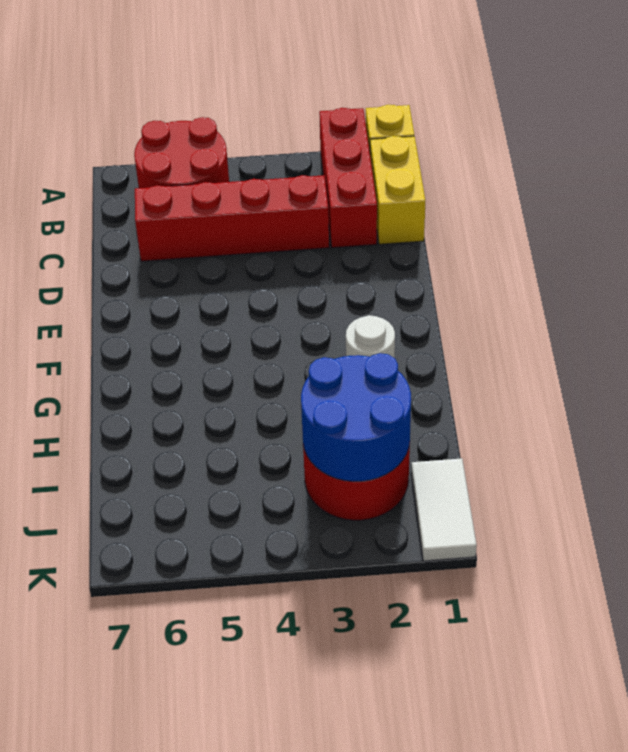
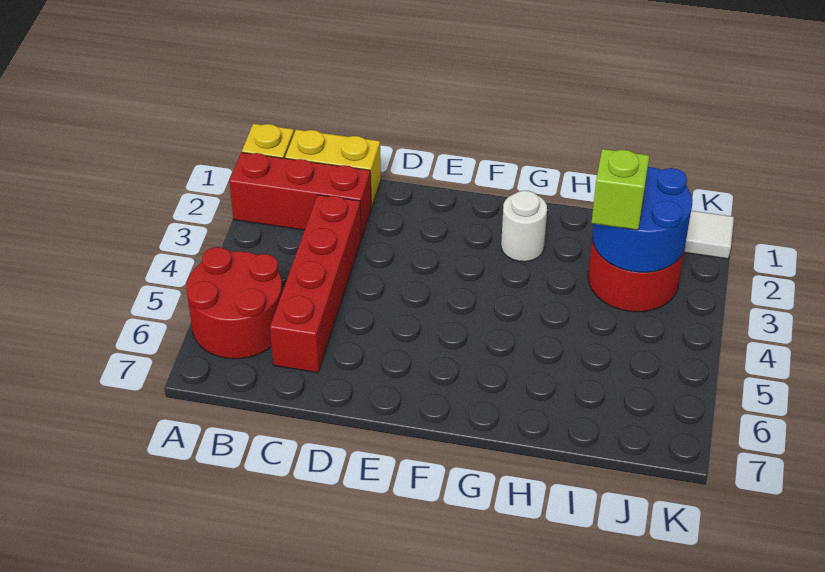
none -> lime 1x1 brick [592,149,649,230]

